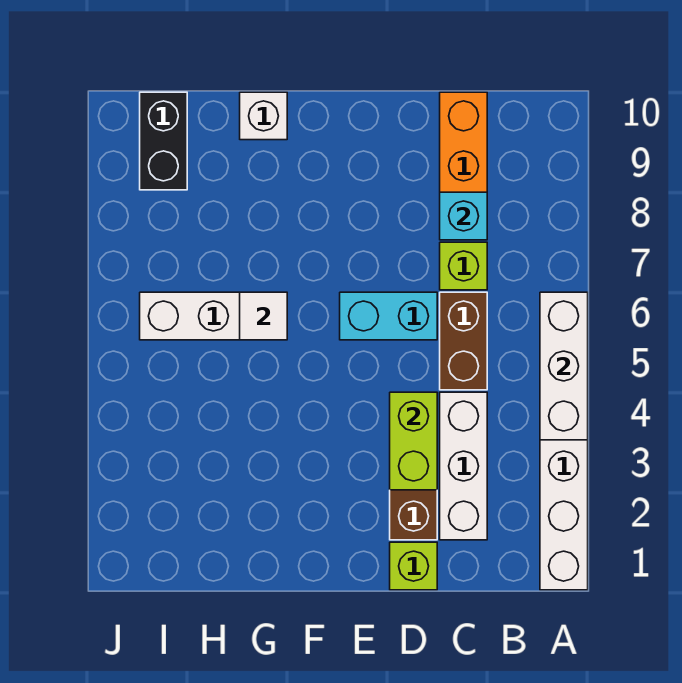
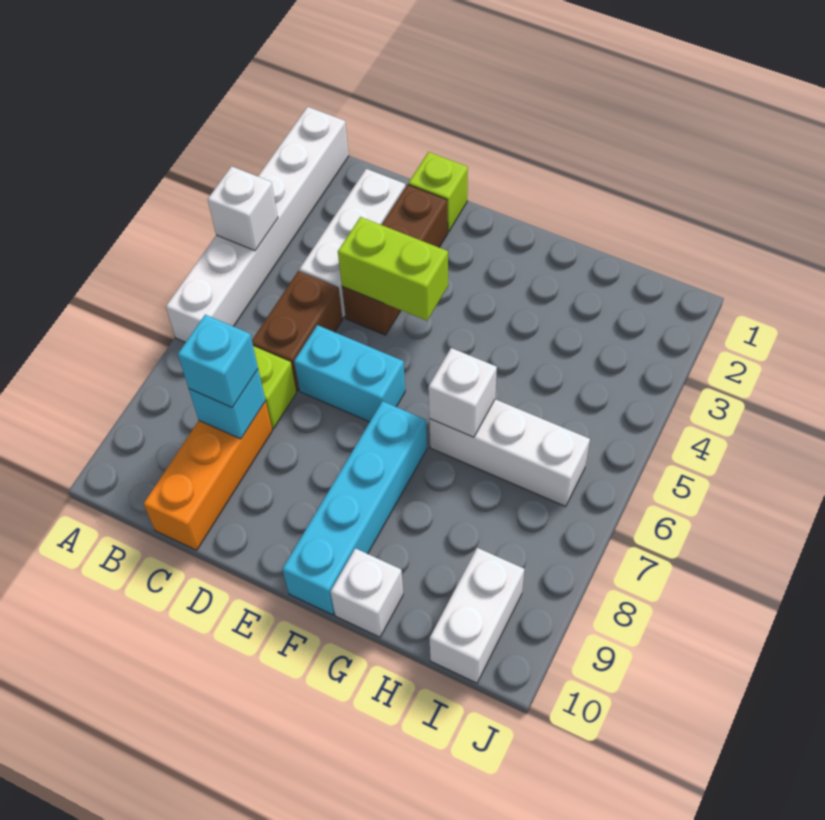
white 1x3 brick [540,292,588,440] -> white 1x1 brick [208,166,278,251]
none -> cyan 1x1 brick [178,315,258,407]
lime 1x2 brick [390,392,437,490] -> lime 1x2 brick turned to [338,217,448,321]
none -> cyan 1x4 brick [282,401,427,615]
white 1x1 tile [240,292,287,340] -> white 1x1 brick [428,348,497,437]
black 1x2 brick [140,92,187,190] -> white 1x2 brick [430,548,524,683]

